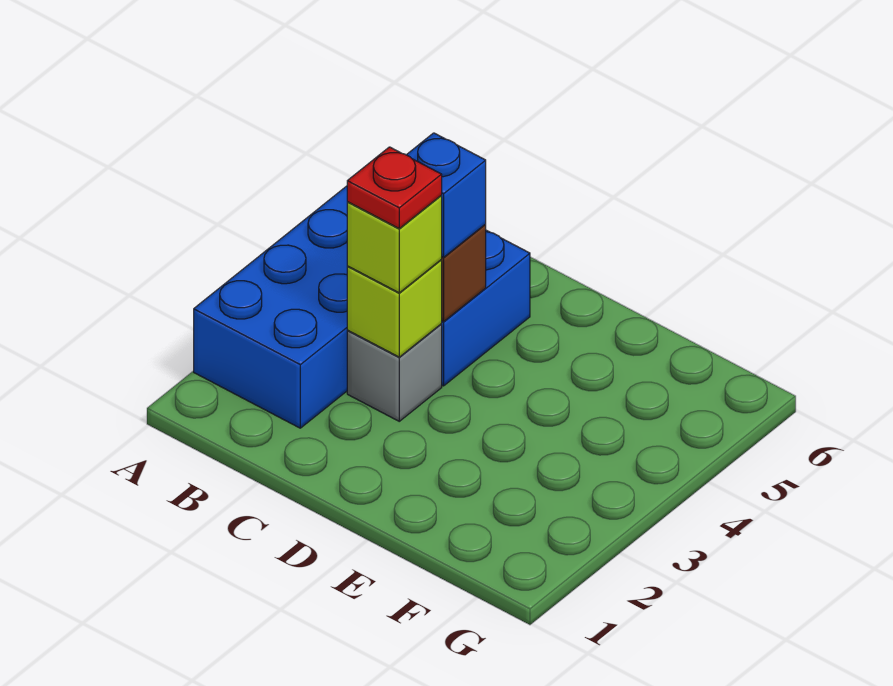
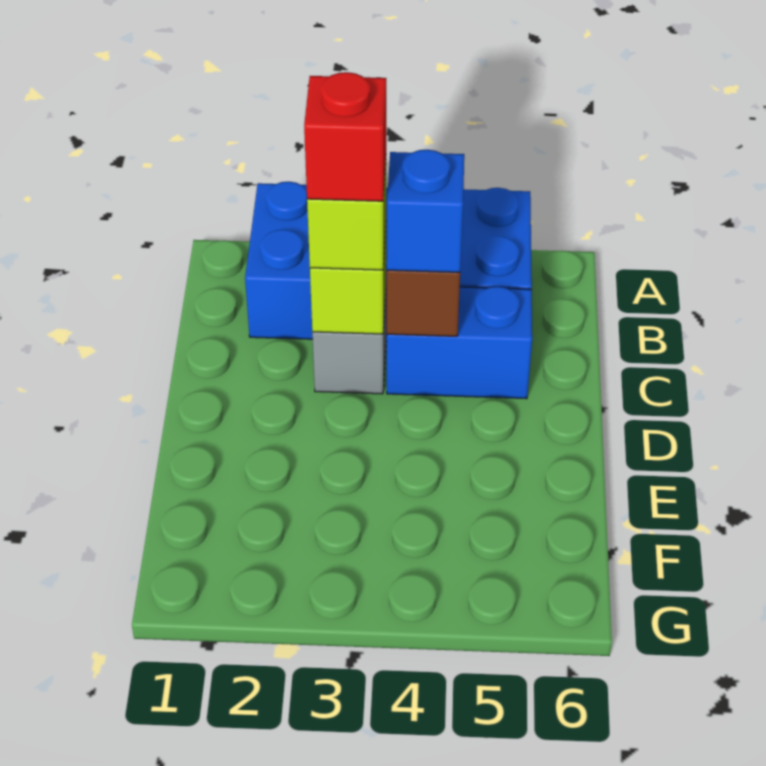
red 1x1 plate [347,147,442,228] -> red 1x1 brick [304,72,386,201]

